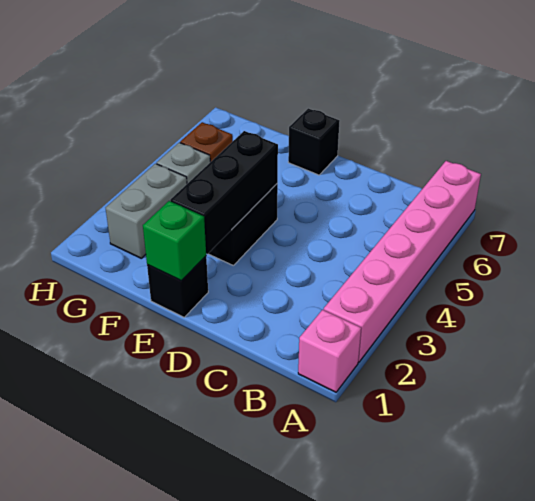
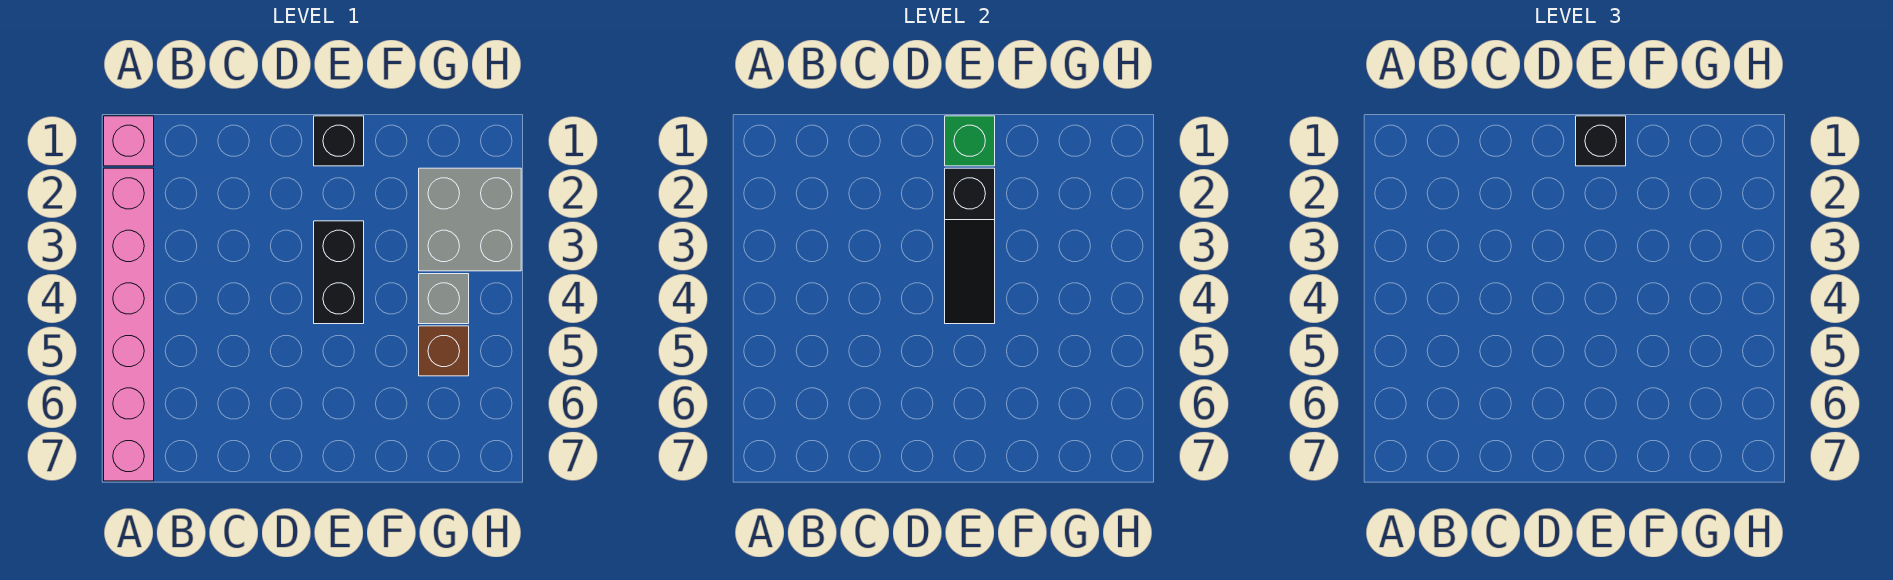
black 1x3 brick [170,131,278,254] -> black 1x3 slope [945,168,995,324]
black 1x1 brick [288,108,340,175] -> black 1x1 brick moved to [1576,116,1626,166]
grey 1x2 brick [106,164,187,258] -> grey 2x2 brick [419,168,521,271]

